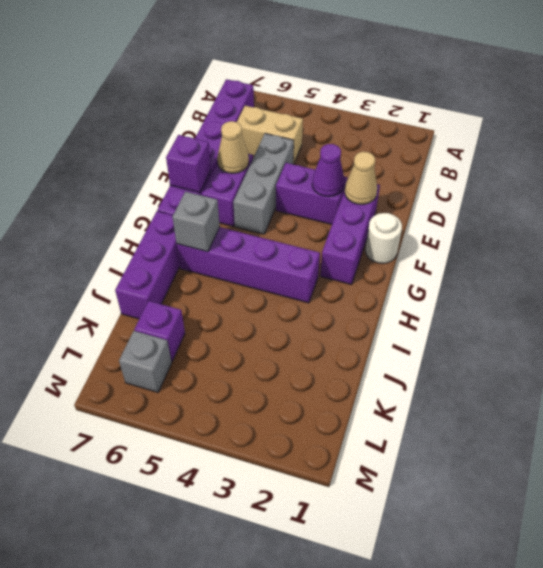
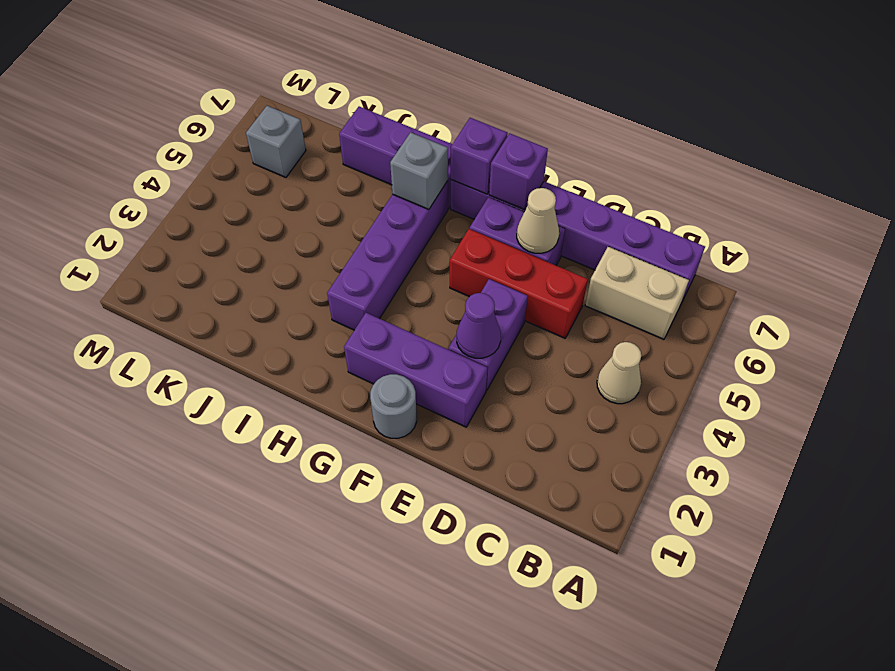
tan 1x2 brick [237,106,303,164] -> tan 1x2 brick turned to [585,247,689,339]
grey 1x3 brick [233,133,294,234] -> red 1x3 brick [450,229,588,338]
tan 1x1 cone [345,152,377,205] -> tan 1x1 cone moved to [597,342,641,404]
white 1x1 round brick [365,213,402,263] -> grey 1x1 round brick [370,374,417,438]
purple 1x1 brick [135,301,185,361] -> purple 1x1 brick moved to [451,118,508,194]

